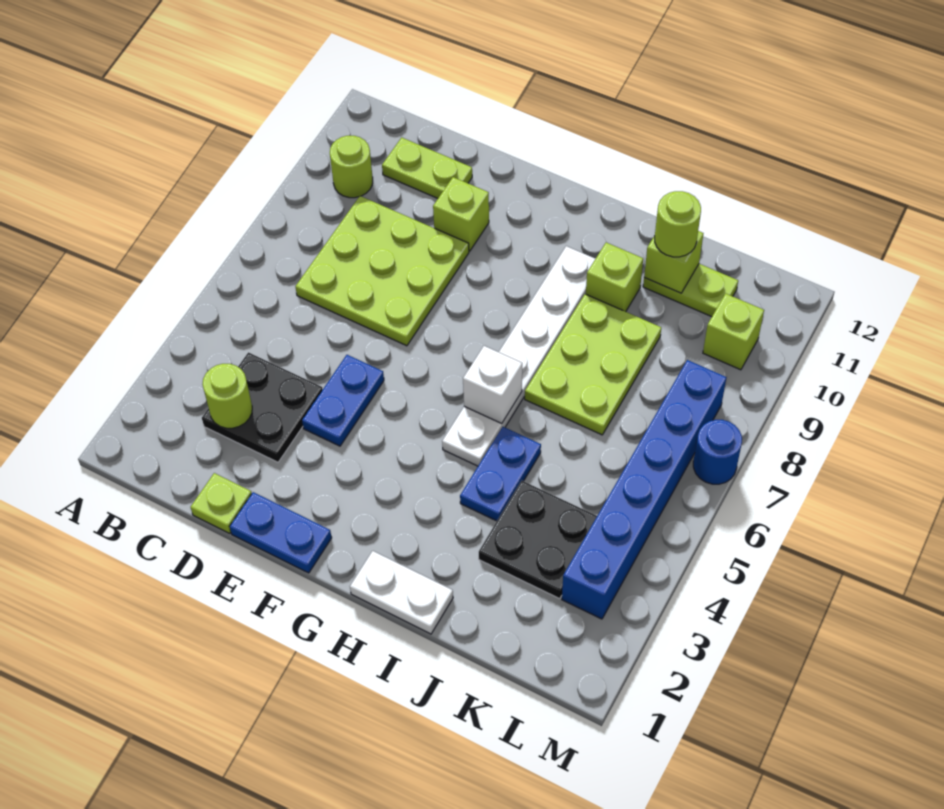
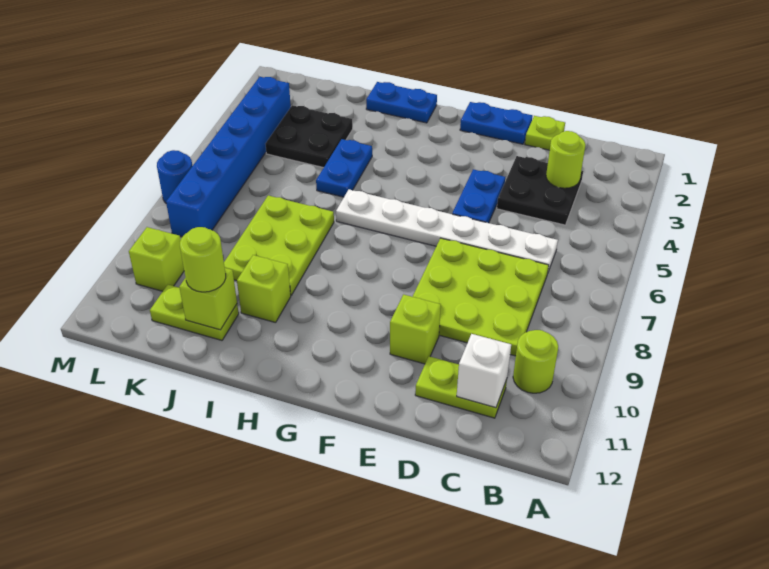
white 1x2 plate [350,551,453,634] -> blue 1x2 plate [366,82,437,123]
white 1x6 plate [442,246,595,466] -> white 1x6 plate turned to [336,189,558,272]
white 1x1 brick [463,346,522,423] -> white 1x1 brick moved to [457,334,511,408]

